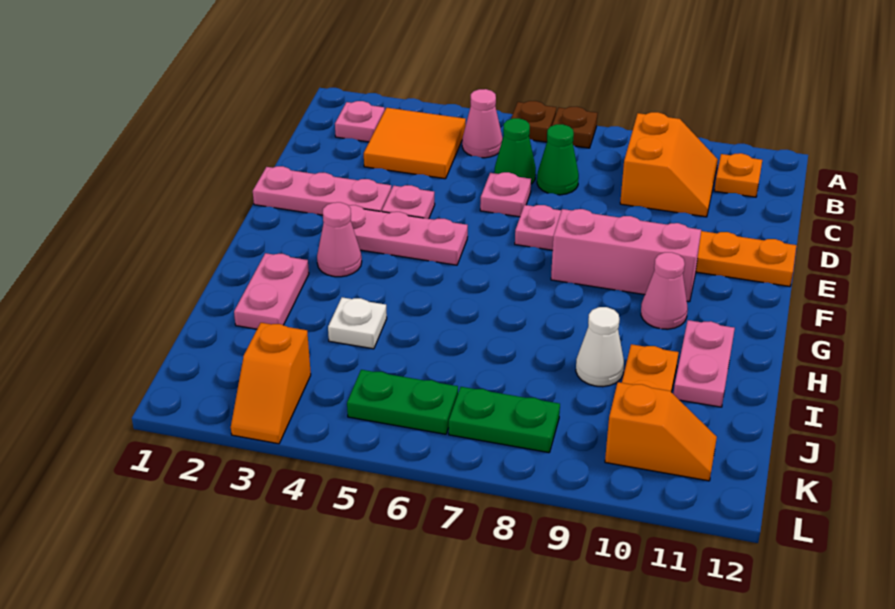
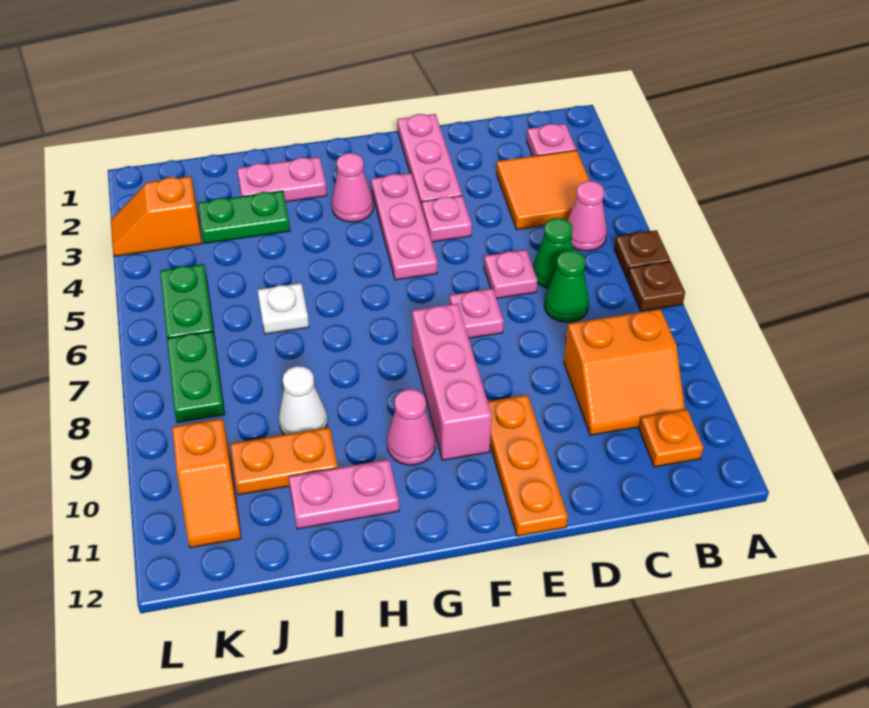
none -> green 1x2 plate [198,191,290,244]
white 1x1 plate [328,297,387,349] -> white 1x1 plate moved to [258,283,309,334]

